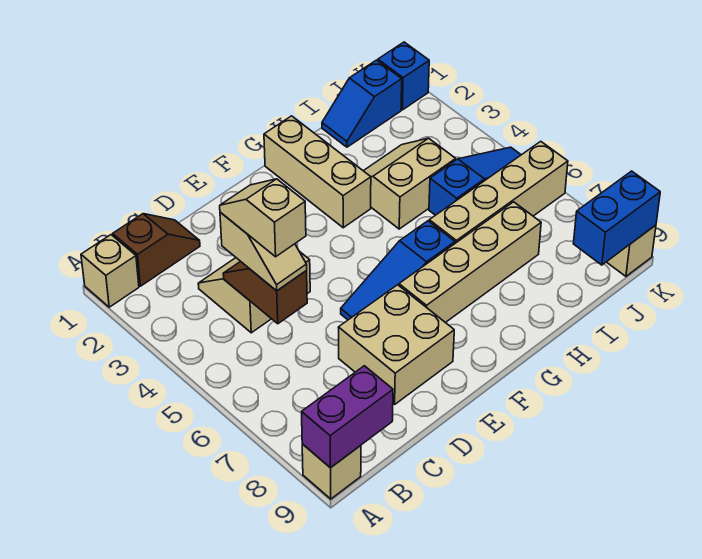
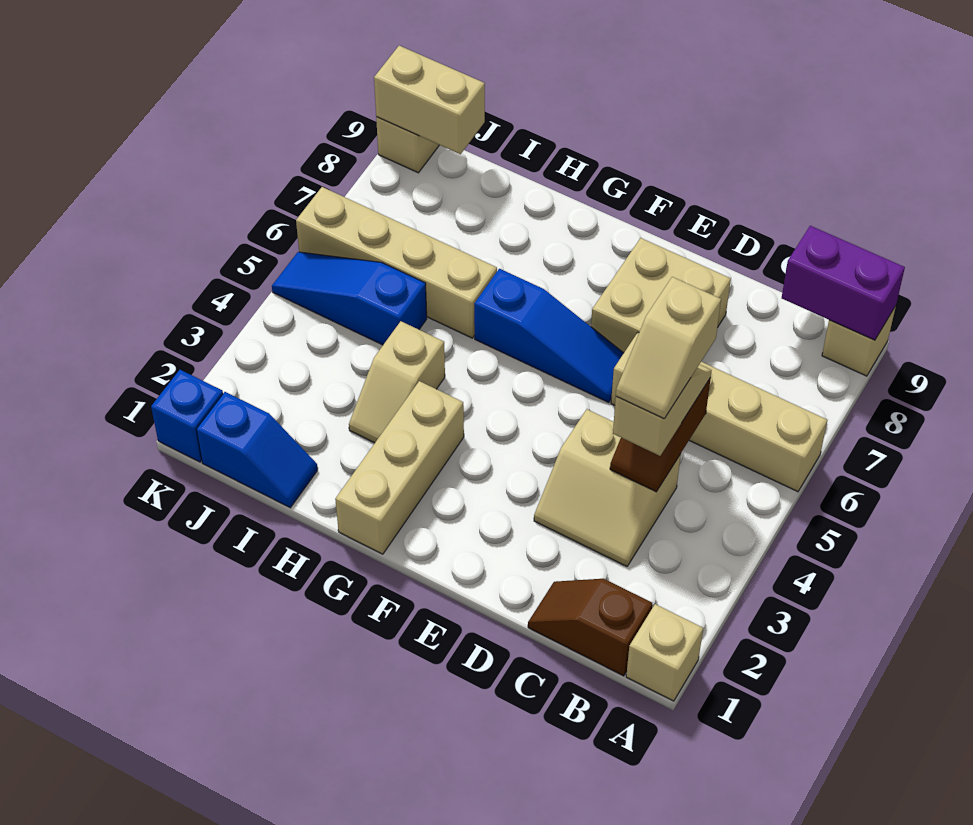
tan 1x4 brick [399,202,541,323] -> tan 1x4 brick moved to [611,333,827,492]
tan 2x2 slope [364,138,456,229] -> tan 1x2 slope [349,321,445,443]
blue 1x2 brick [573,171,660,265] -> tan 1x2 brick [374,46,485,154]

